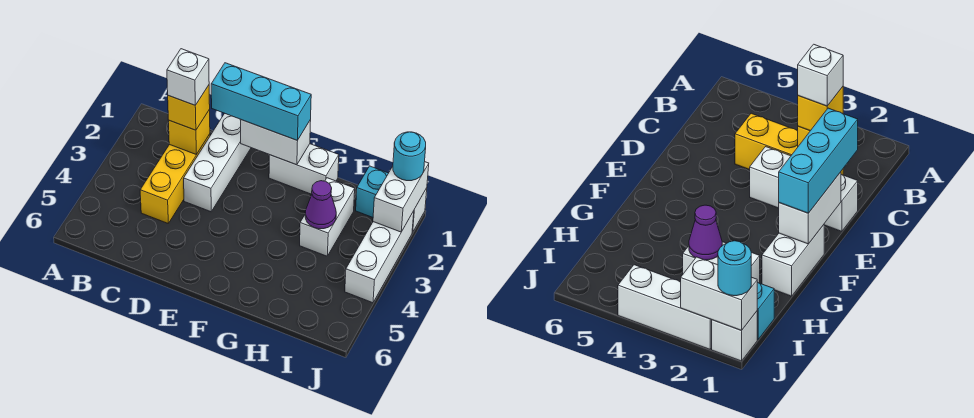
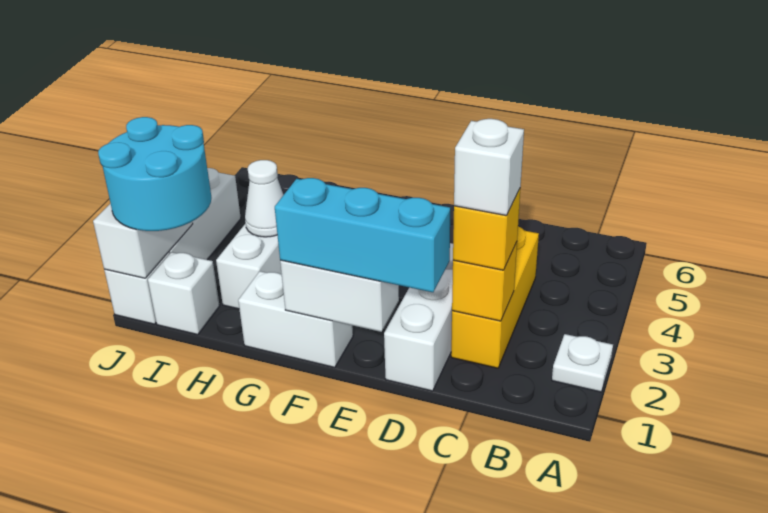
none -> white 1x1 plate [552,334,613,392]
purple 1x1 cone [305,181,336,229] -> white 1x1 cone [245,160,283,237]
cyan 1x1 brick [356,166,388,217] -> white 1x1 brick [148,252,220,335]
cyan 1x1 round brick [393,132,426,181] -> cyan 2x2 round brick [98,117,211,231]

